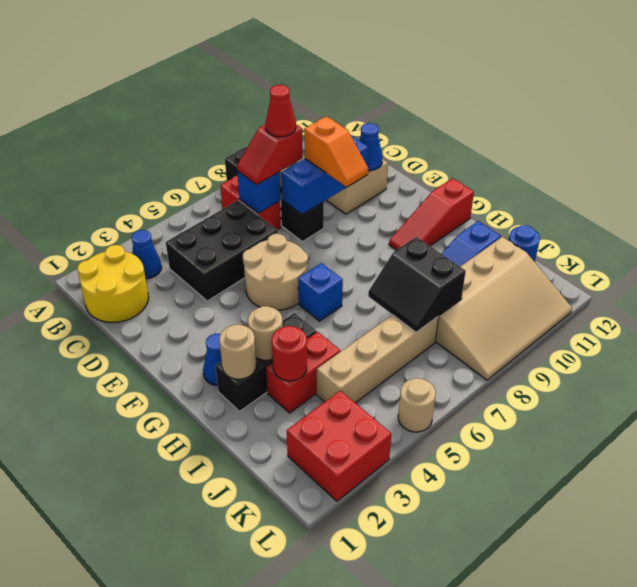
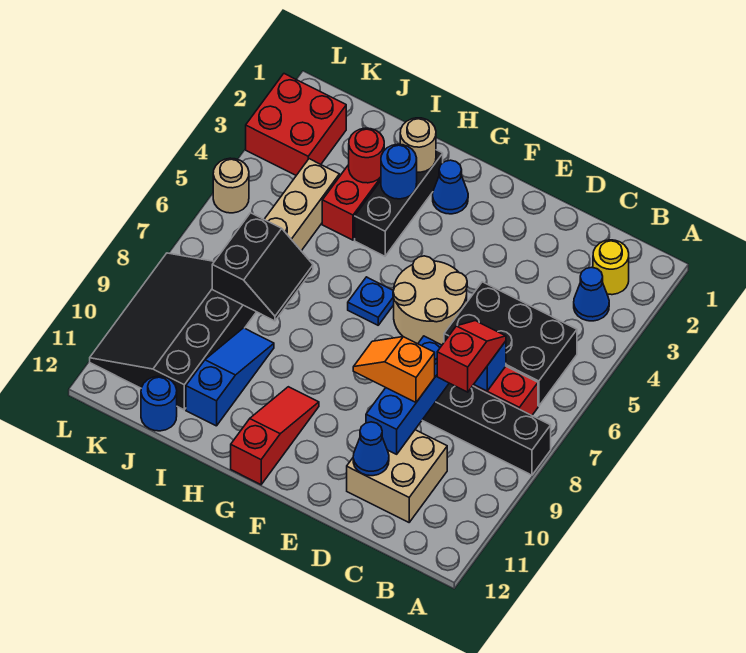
yellow 2x2 round brick [77,245,149,322] -> yellow 1x1 round brick [593,240,629,295]
black 2x3 brick [166,200,278,301] -> black 2x3 brick turned to [444,282,577,406]
red 1x1 cone [266,85,296,137] -> none
blue 1x1 brick [298,263,343,321] -> blue 1x1 plate [348,277,394,325]
tan 1x1 round brick [248,306,283,360] -> blue 1x1 round brick [381,144,417,199]
black 2x2 slope [368,237,466,332] -> black 2x2 slope turned to [212,213,313,321]
tan 3x4 slope [435,237,572,380] -> black 3x4 slope [90,253,256,410]

